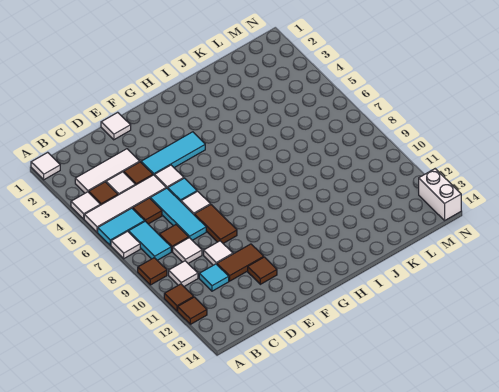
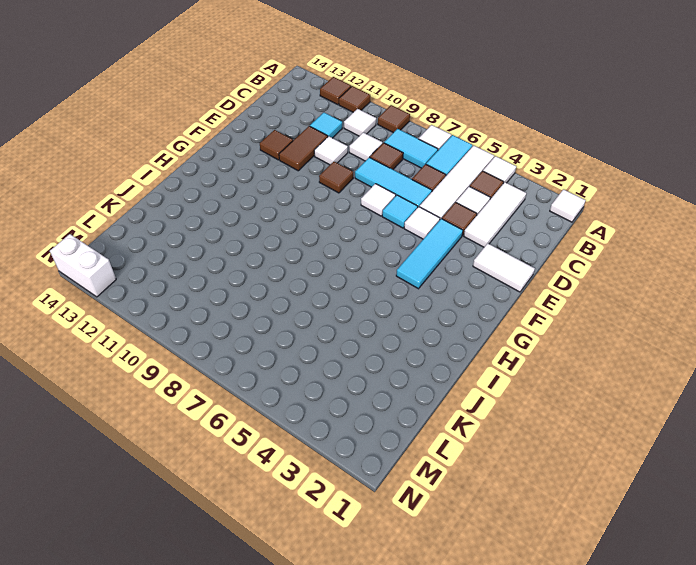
white 1x1 tile [101,112,131,140] -> white 1x2 tile [473,243,535,292]
brown 1x2 tile [194,205,237,243] -> brown 1x1 tile [319,162,353,193]

